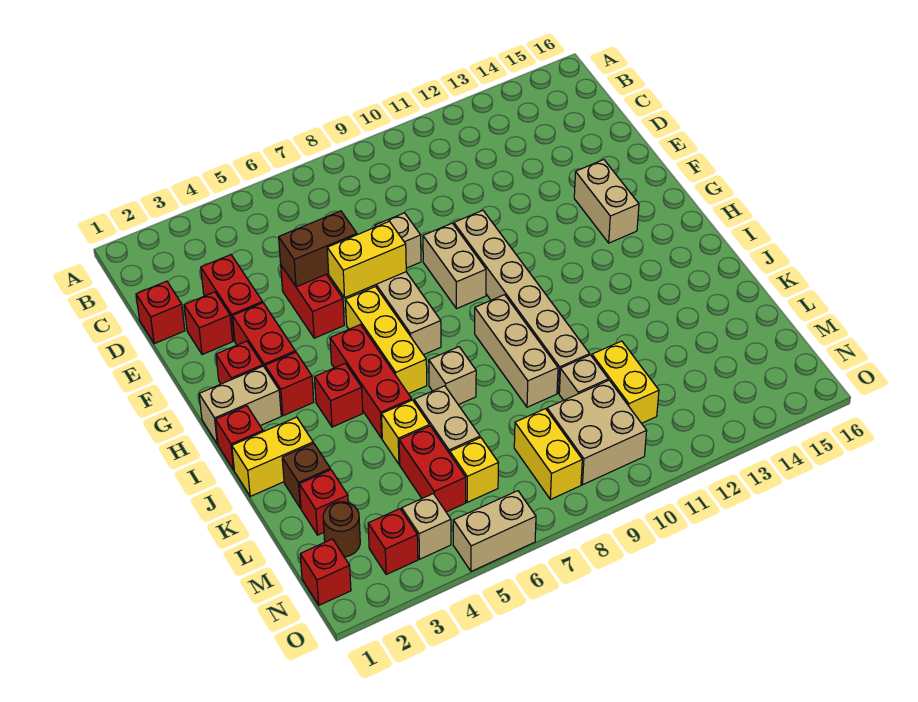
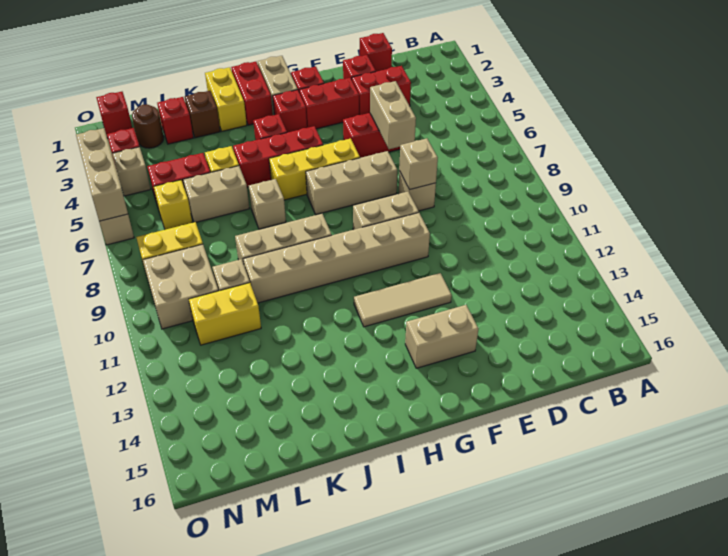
brown 1x2 brick [279,211,357,287] -> tan 1x2 brick [370,81,416,149]
none -> tan 1x1 brick [399,138,438,190]
yellow 1x2 brick [327,221,406,298] -> none
none -> tan 1x3 tile [354,273,452,327]
red 1x1 brick [215,406,263,470] -> red 1x2 brick [231,62,273,125]
none -> tan 1x3 brick [76,128,128,221]

